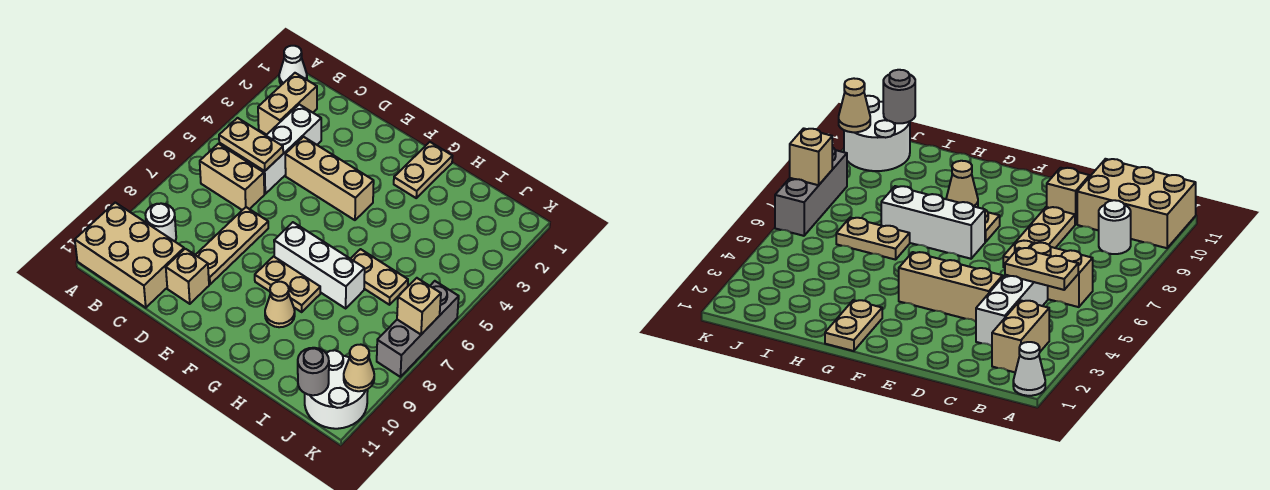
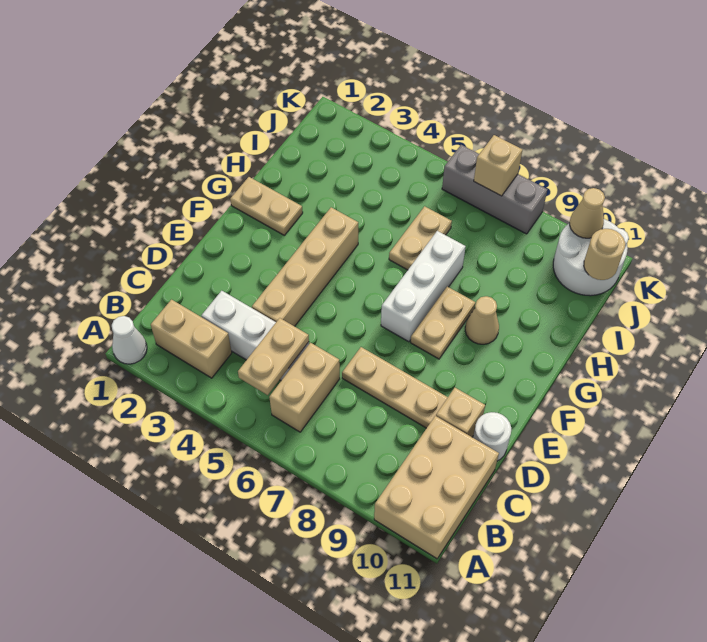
white 1x1 round brick [145,204,176,241] -> white 1x1 round brick moved to [473,412,511,461]
tan 1x3 brick [285,137,374,220] -> tan 1x4 brick [252,207,358,326]
grey 1x1 round brick [298,348,329,395] -> tan 1x1 round brick [584,229,625,280]

